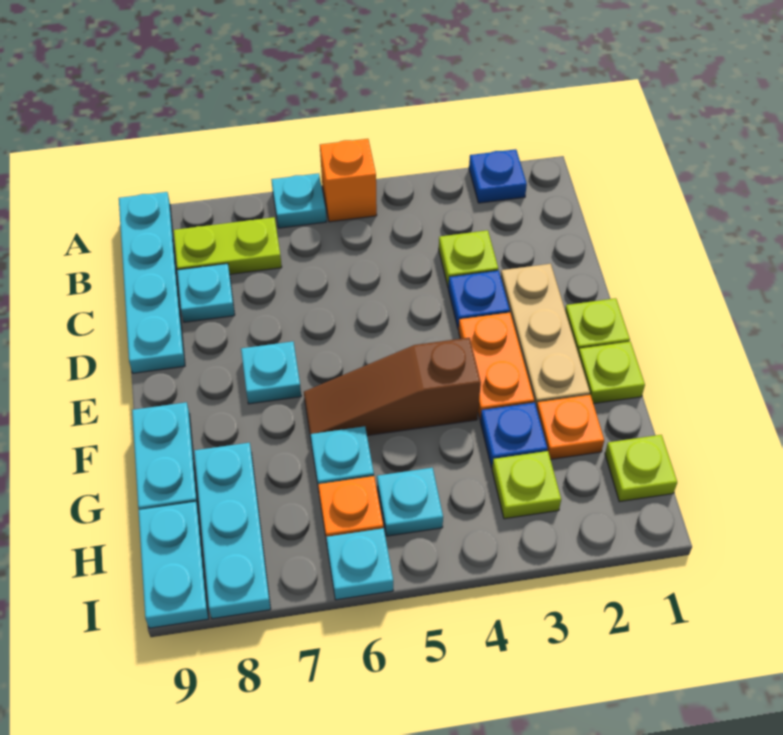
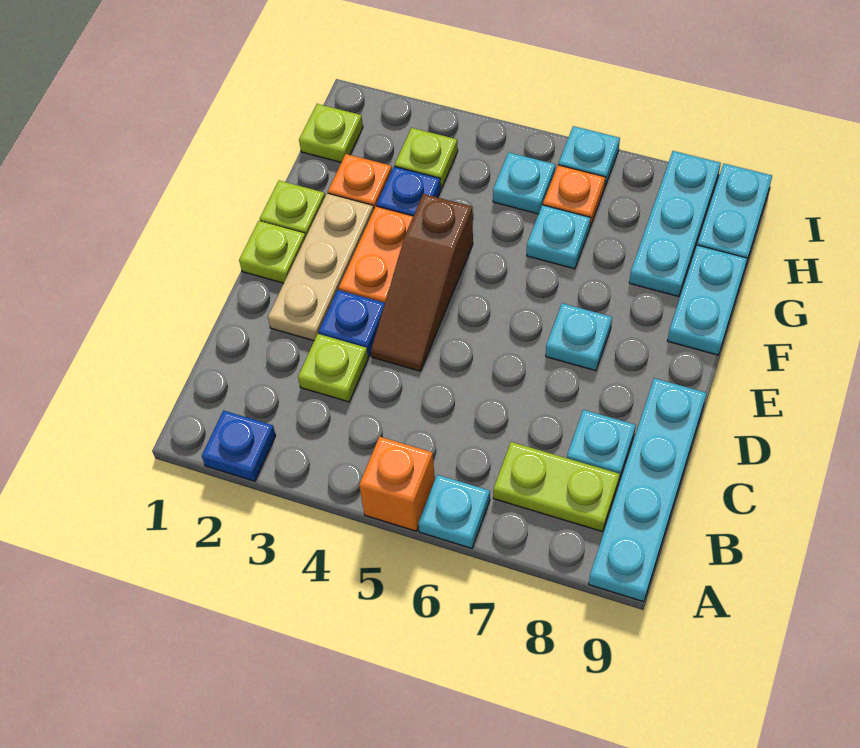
brown 1x3 slope [304,338,481,438] -> brown 1x3 slope turned to [371,194,473,371]

